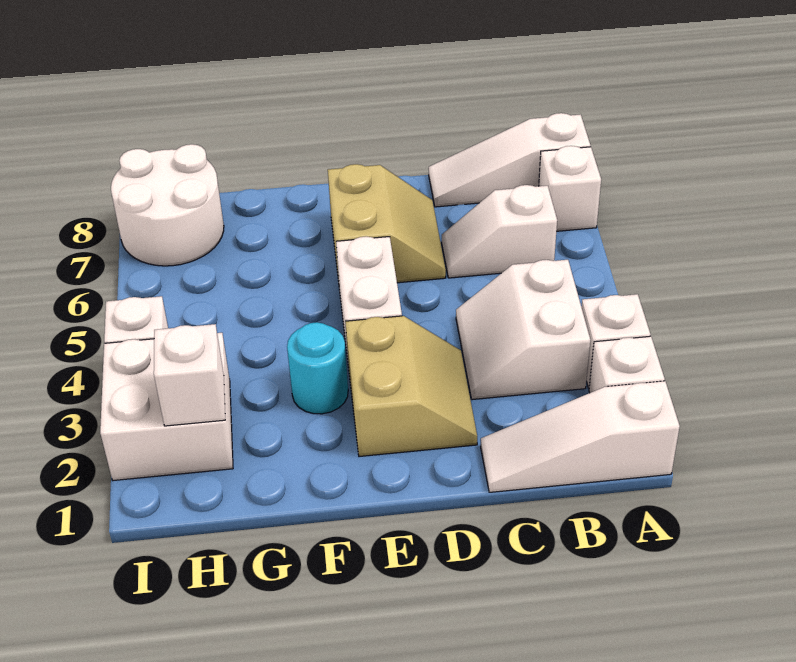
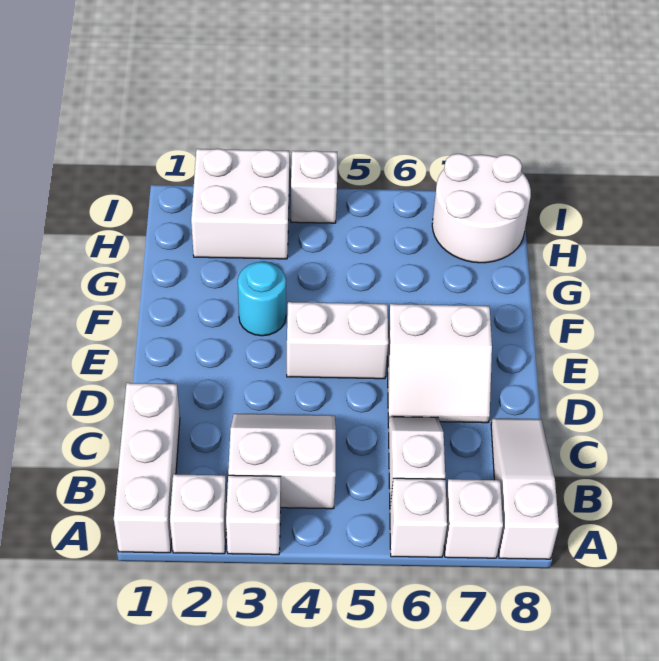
white 1x3 slope [481,381,680,492] -> white 1x3 brick [114,383,180,553]
tan 2x2 slope [345,316,477,456] -> none
tan 2x2 slope [328,164,446,283] -> white 2x2 slope [387,304,492,423]
white 1x1 brick [154,324,225,426] -> white 1x1 brick moved to [390,478,447,557]

